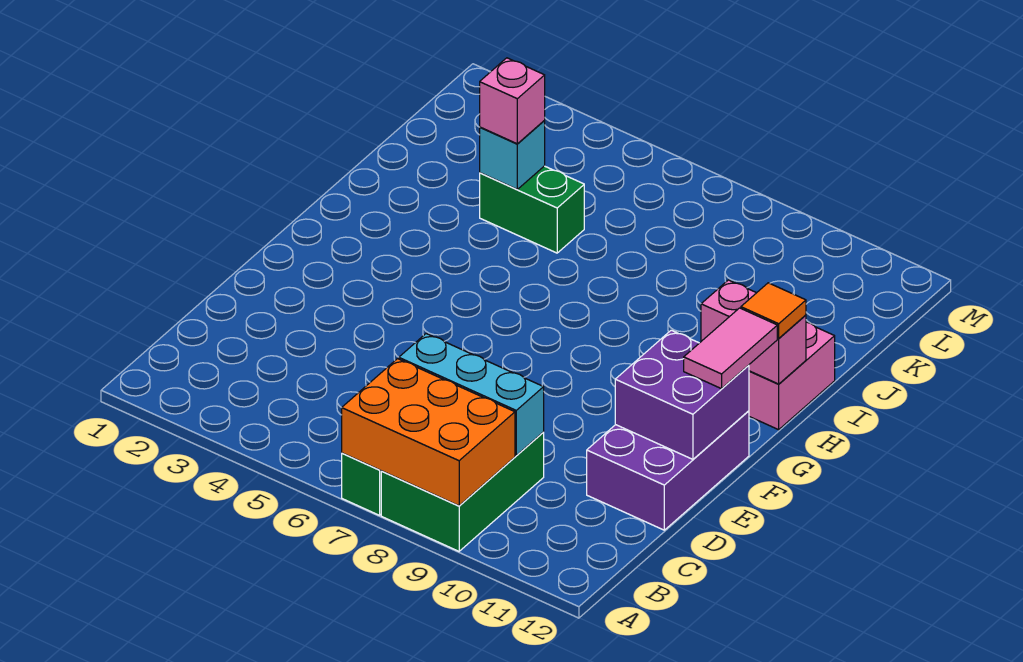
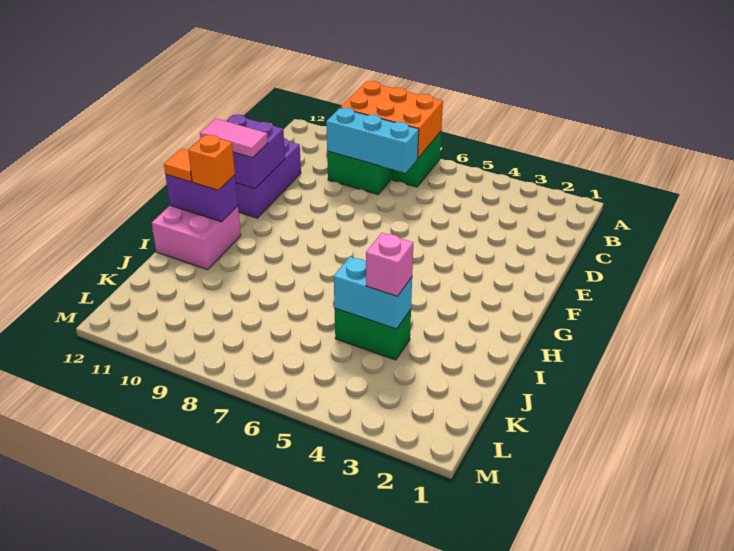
pink 1x2 tile [684,308,777,389] -> pink 1x2 tile turned to [200,119,268,158]
pink 1x2 brick [701,280,806,384] -> purple 1x2 brick [166,175,238,222]
none -> orange 1x1 brick [188,135,235,190]
cyan 1x1 brick [480,121,545,189] -> cyan 1x2 brick [334,257,412,329]

